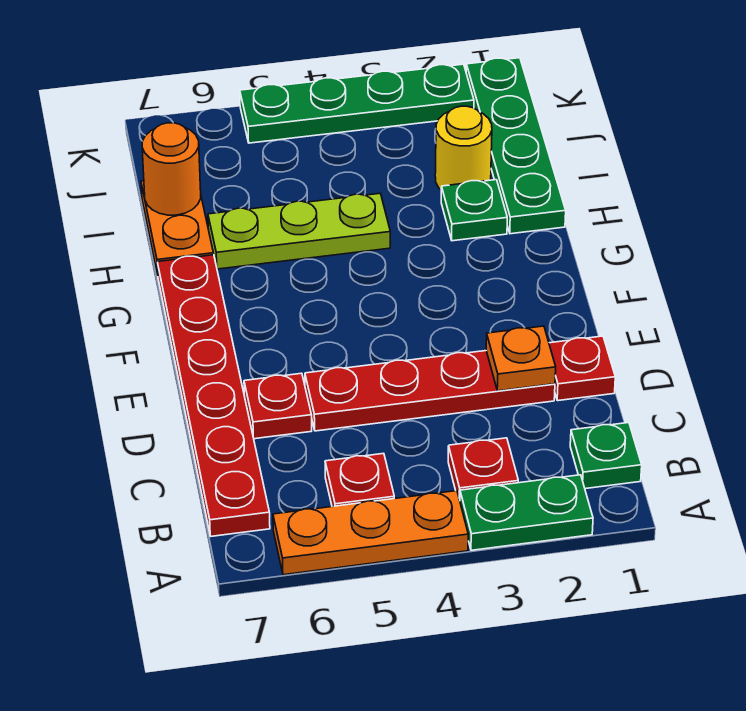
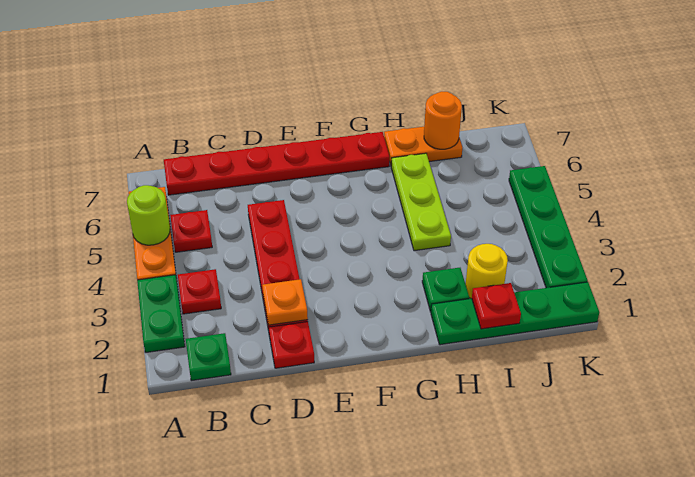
none -> lime 1x1 round brick [127,185,170,245]
red 1x1 plate [244,373,312,439] -> red 1x1 plate moved to [472,283,521,329]

